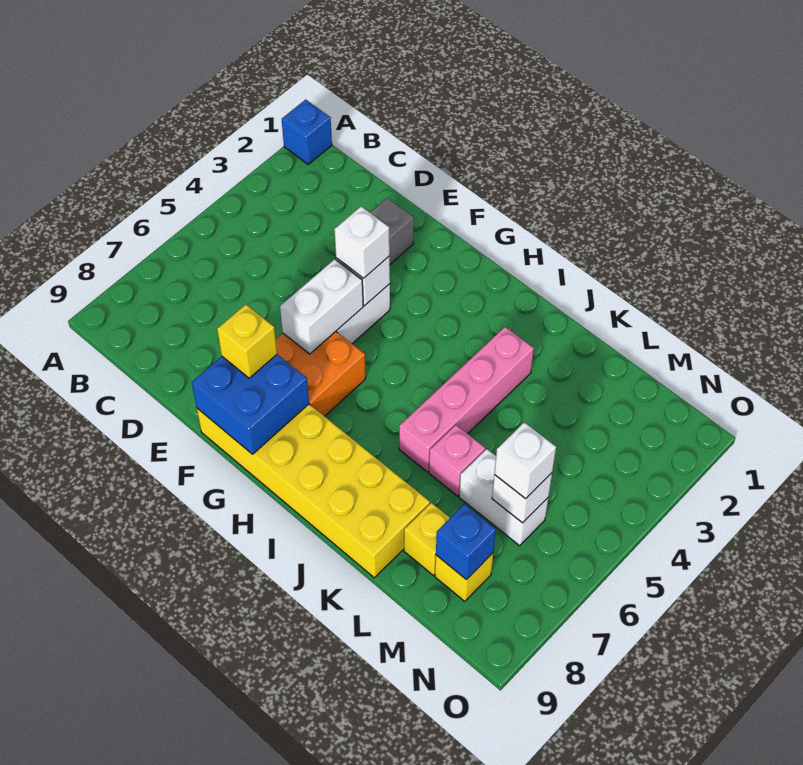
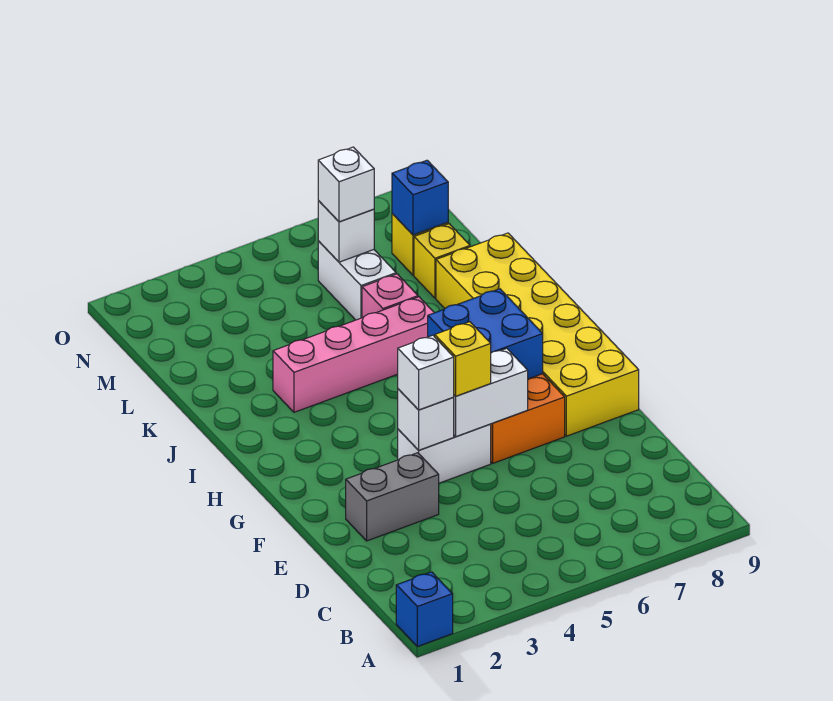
blue 2x2 brick [192,354,309,454] -> blue 2x2 brick moved to [428,289,543,379]
yellow 1x1 brick [217,304,277,378] -> yellow 1x1 brick moved to [435,322,491,396]

